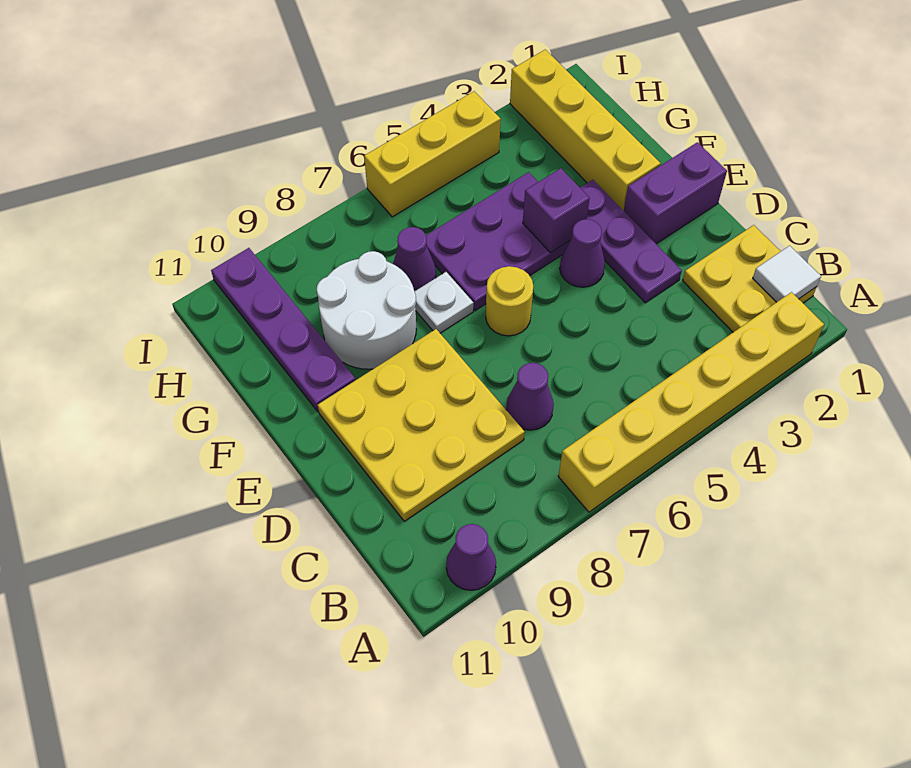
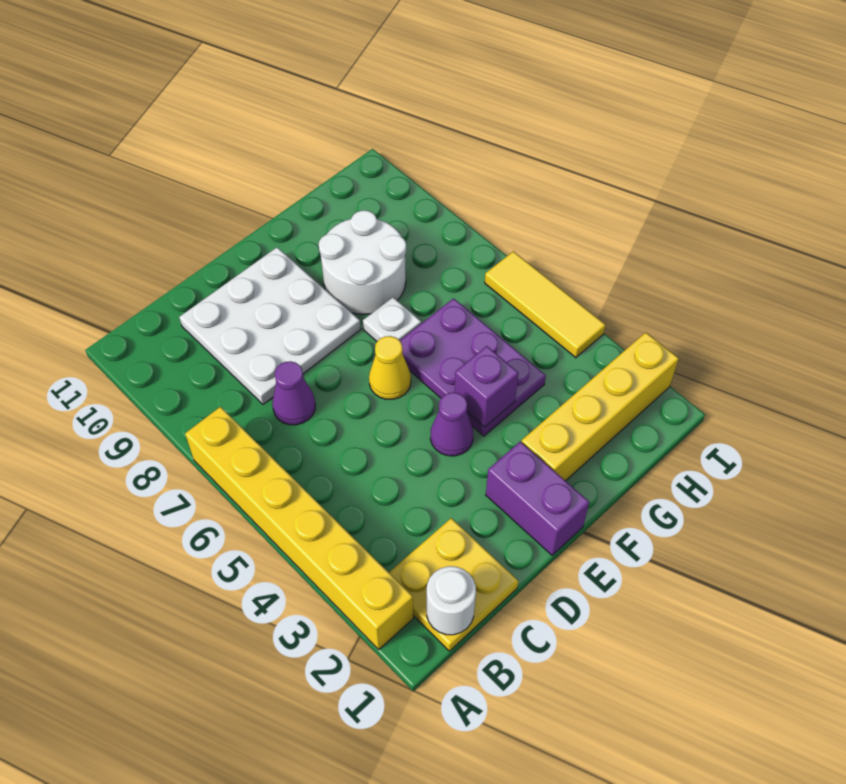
purple 1x1 cone [446,524,496,590] -> none
white 1x1 tile [753,246,821,302] -> white 1x1 round brick [427,566,476,635]
yellow 3x3 plate [318,329,525,521] -> white 3x3 plate [179,247,361,404]
purple 1x3 plate [580,180,682,303] -> none
yellow 1x1 round brick [486,266,533,336] -> yellow 1x1 cone [369,336,411,399]
purple 1x4 plate [211,248,355,411] -> none
purple 1x1 cone [393,227,436,291] -> none
yellow 1x3 brick [364,91,501,217] -> yellow 1x3 tile [485,251,605,358]

